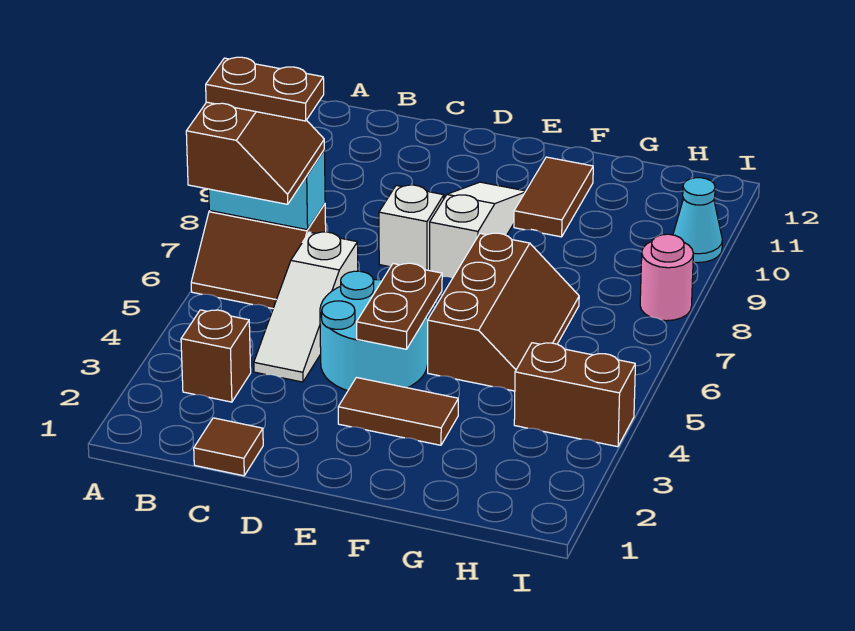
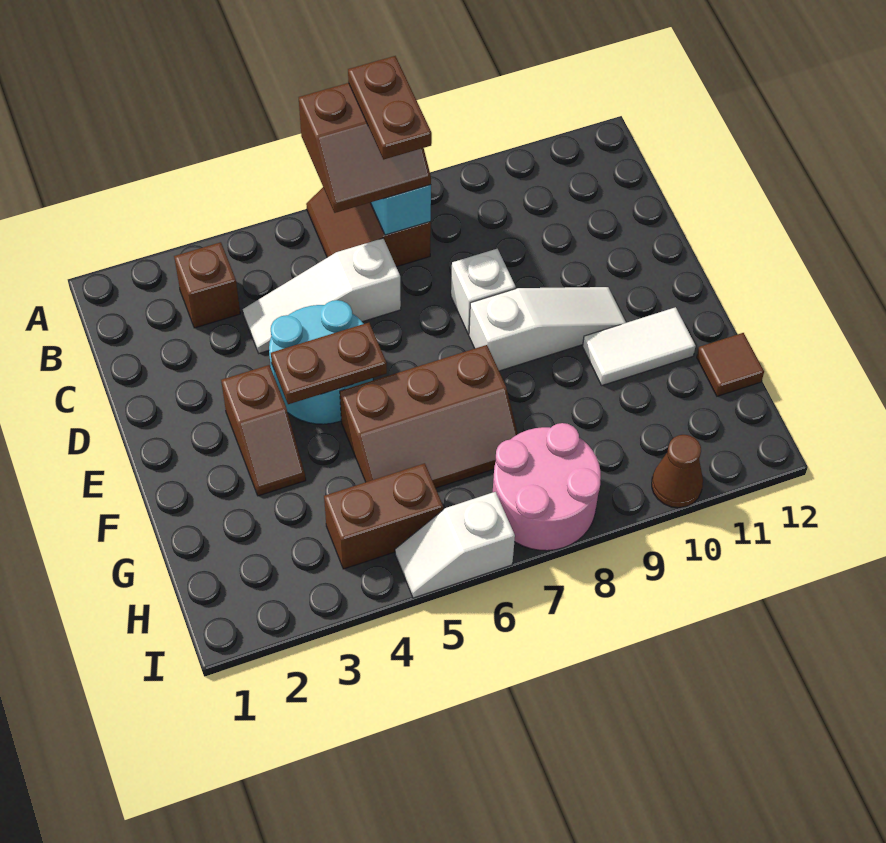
brown 1x1 tile [194,418,263,476] -> brown 1x1 tile moved to [697,333,764,396]
brown 1x2 tile [338,378,458,445] -> brown 1x2 slope [221,365,306,496]
brown 1x2 tile [514,157,593,237] -> white 1x2 tile [583,307,696,385]
brown 1x2 brick [514,343,635,447] -> brown 1x2 brick turned to [324,463,443,569]
none -> white 1x2 slope [395,492,515,598]
pink 1x1 round brick [640,234,693,321] -> pink 2x2 round brick [493,423,601,551]
cyan 1x1 cone [673,178,722,263] -> brown 1x1 cone [652,435,703,508]

